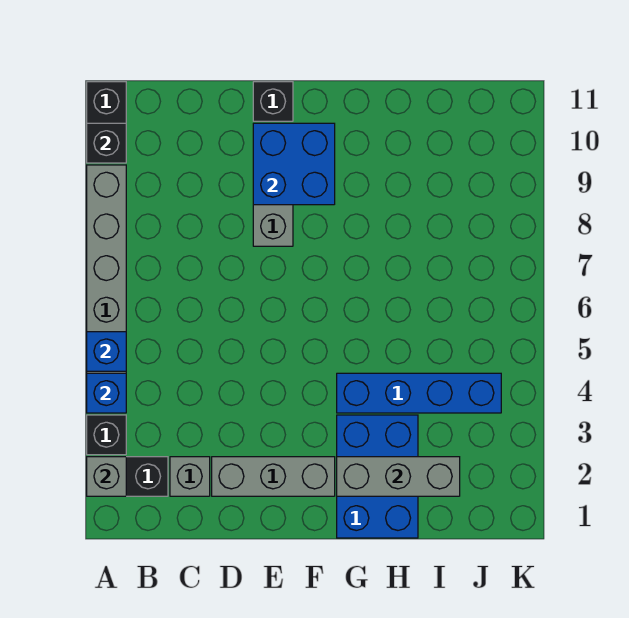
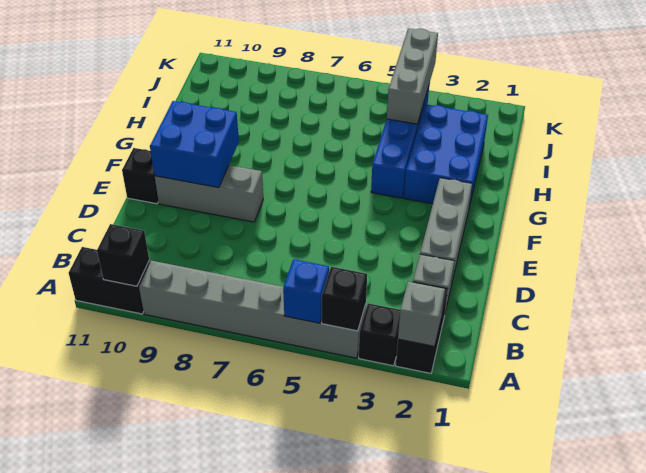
blue 1x1 brick [87,373,126,413] -> black 1x1 brick [322,267,367,331]
blue 2x3 brick [337,415,418,538] -> blue 2x3 brick turned to [404,104,488,207]
grey 1x3 brick [337,457,460,496] -> grey 1x3 brick moved to [387,28,438,124]

